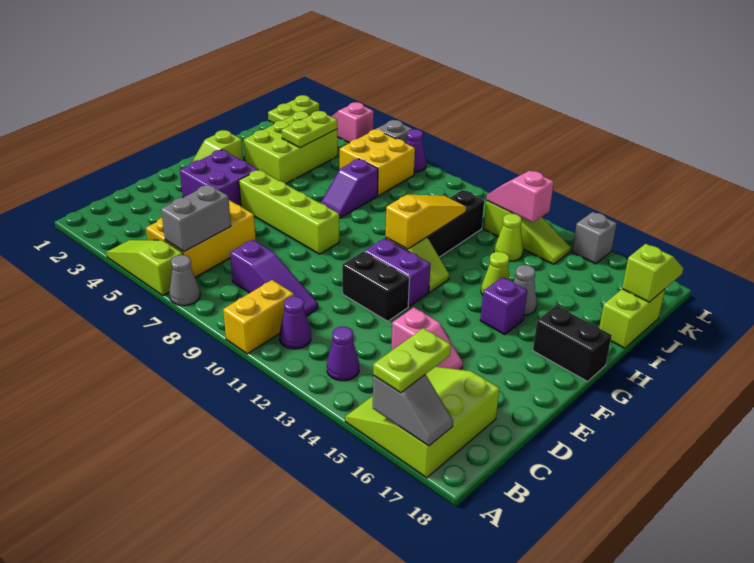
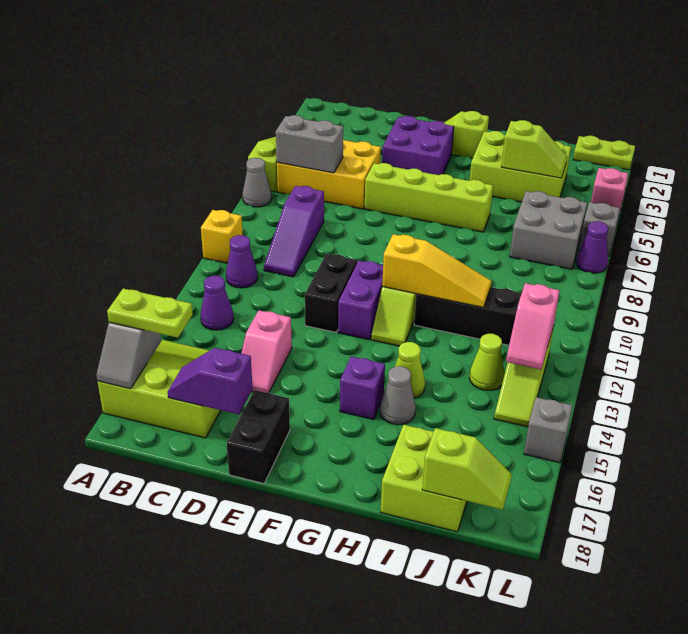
yellow 1x2 brick [223,280,294,354] -> yellow 1x1 brick [201,210,243,263]
lime 1x4 brick [239,170,339,254] -> lime 1x4 brick turned to [365,163,493,232]
black 1x2 brick [533,306,612,381] -> black 1x2 brick moved to [227,390,290,484]
purple 1x2 slope [321,159,378,218] -> purple 1x2 slope moved to [168,348,253,414]
lime 1x2 plate [282,111,337,148] -> lime 1x2 slope [502,120,567,178]
lime 1x2 brick [599,289,665,348] -> lime 2x2 brick [381,425,467,532]
yellow 2x2 brick [340,129,415,196] -> grey 2x2 brick [510,191,587,269]
pink 1x2 slope [486,171,554,223] -> pink 1x2 slope turned to [506,283,560,369]

